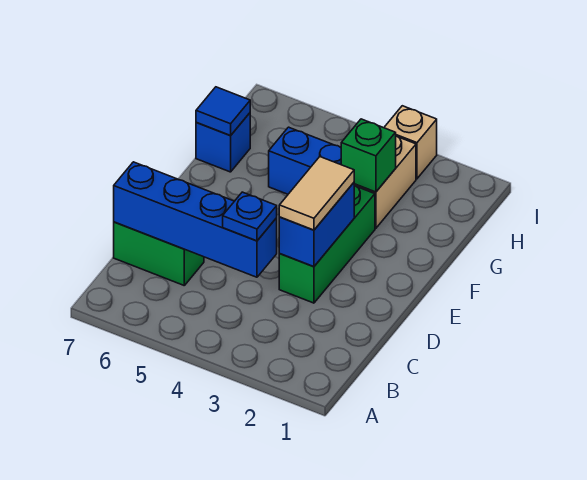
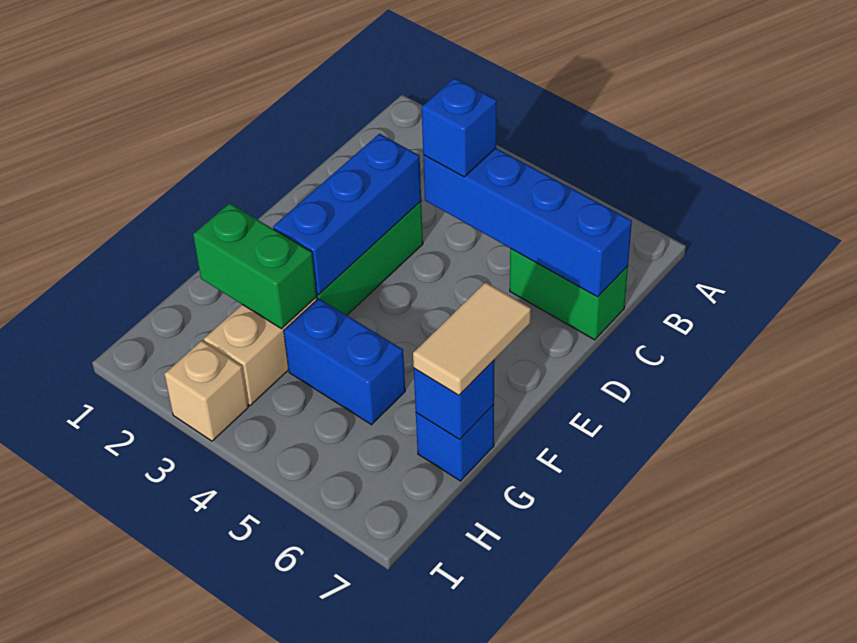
blue 1x1 plate [223,192,277,241] -> blue 1x1 brick [422,78,497,177]
blue 1x2 brick [279,183,354,267] -> blue 1x3 brick [273,134,421,295]
tan 1x2 tile [279,157,354,230] -> tan 1x2 tile moved to [413,282,531,395]
green 1x1 brick [341,119,396,192] -> green 1x2 brick [193,203,317,329]
blue 1x1 tile [196,87,250,136] -> blue 1x1 brick [414,361,494,439]

